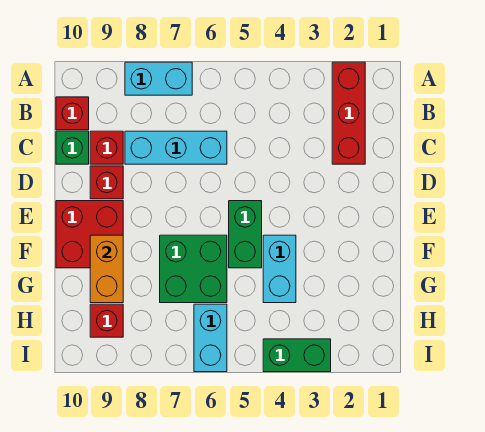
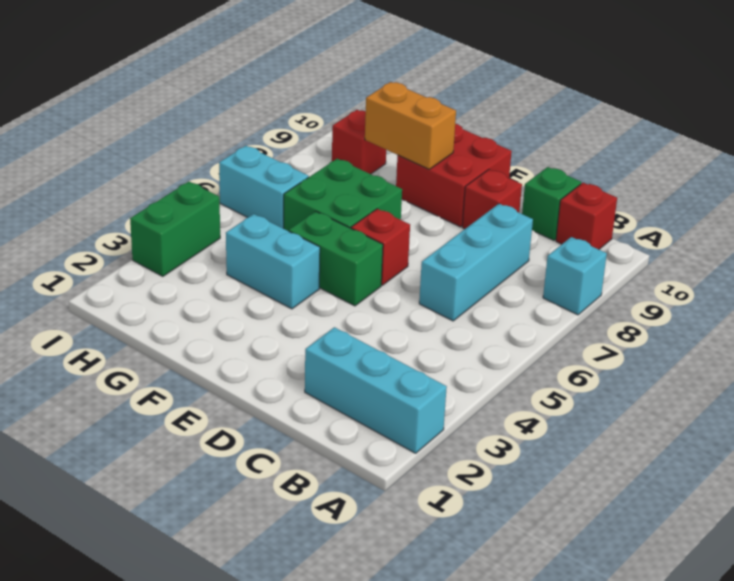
red 1x3 brick [332,62,365,164] -> cyan 1x3 brick [305,327,447,453]
cyan 1x2 brick [125,62,192,95] -> cyan 1x1 brick [543,237,607,315]
red 1x1 brick [90,131,123,164] -> red 1x1 brick moved to [351,209,410,285]

